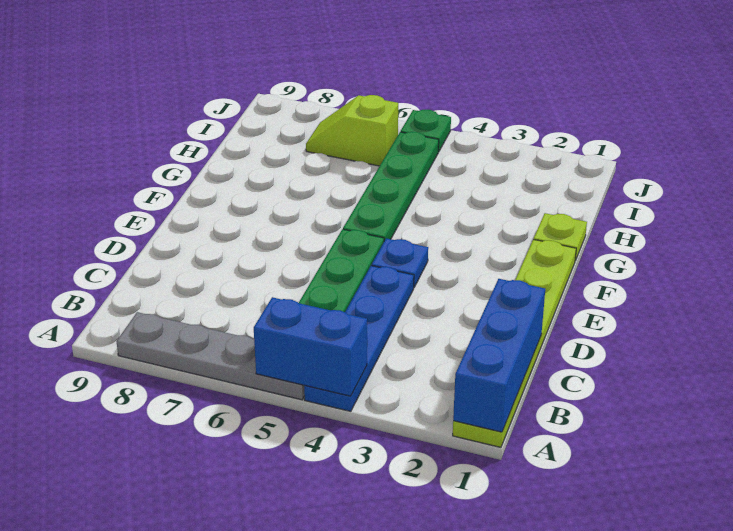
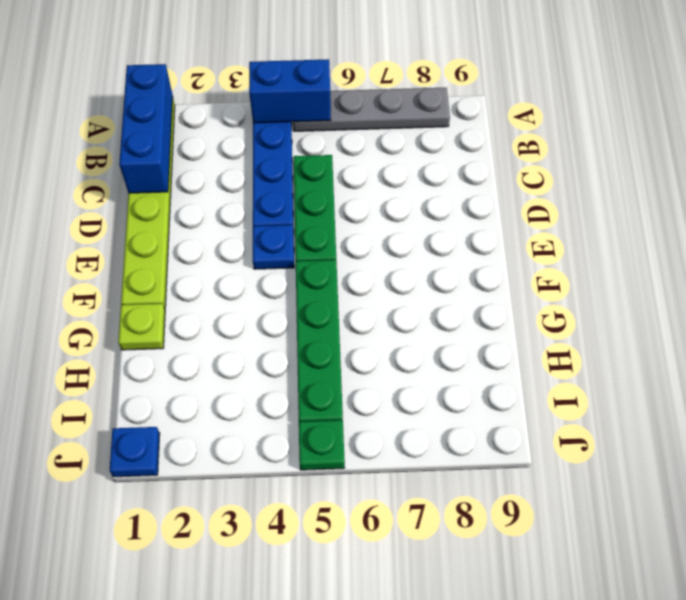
lime 1x2 slope [306,95,398,166] -> none
none -> blue 1x1 plate [110,427,160,477]

